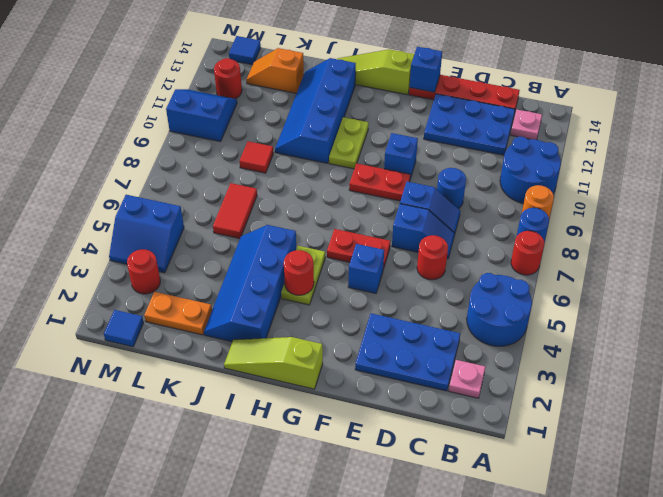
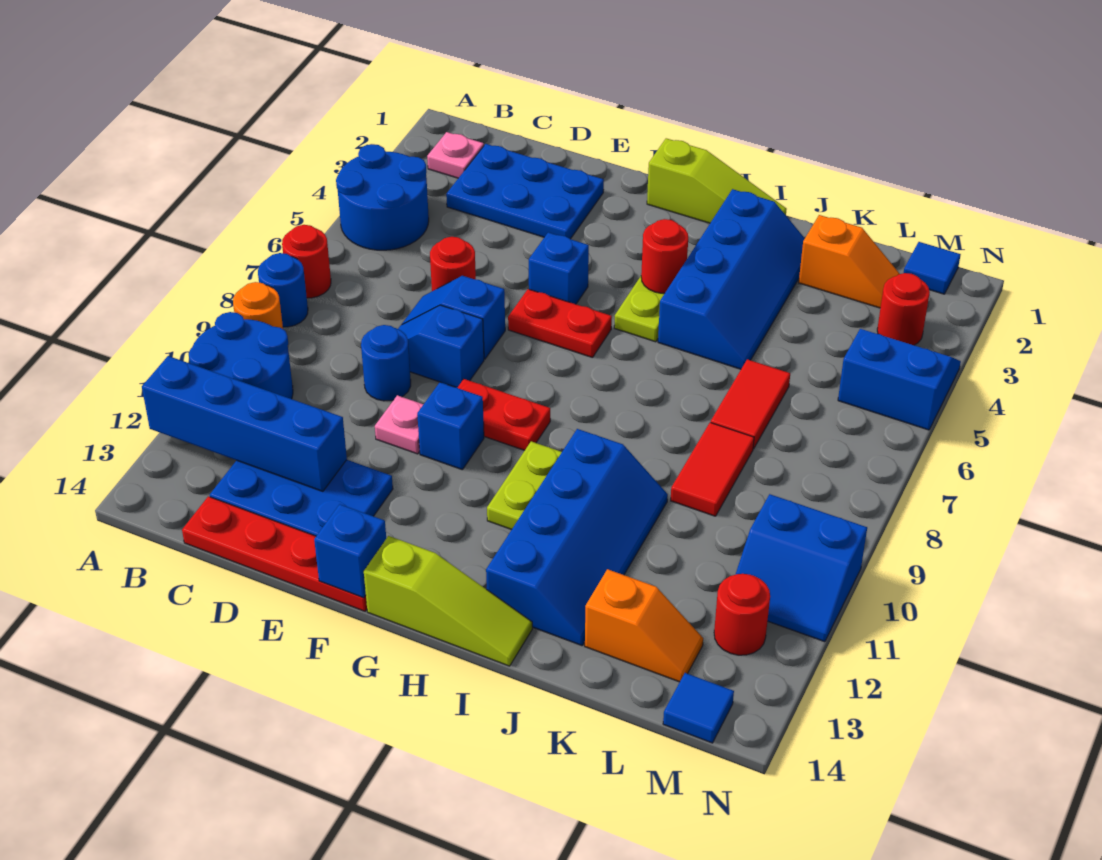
none -> blue 1x4 brick [142,356,347,491]
pink 1x1 plate [511,110,542,140] -> pink 1x1 plate moved to [375,395,423,454]
orange 1x2 plate [144,292,212,335] -> orange 1x2 slope [799,215,900,308]
red 1x1 tile [240,141,274,173] -> red 1x2 tile [671,422,754,516]

